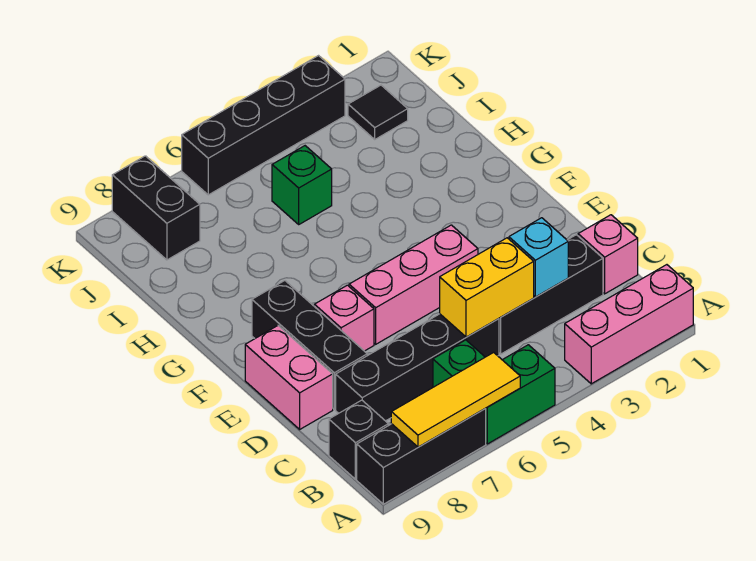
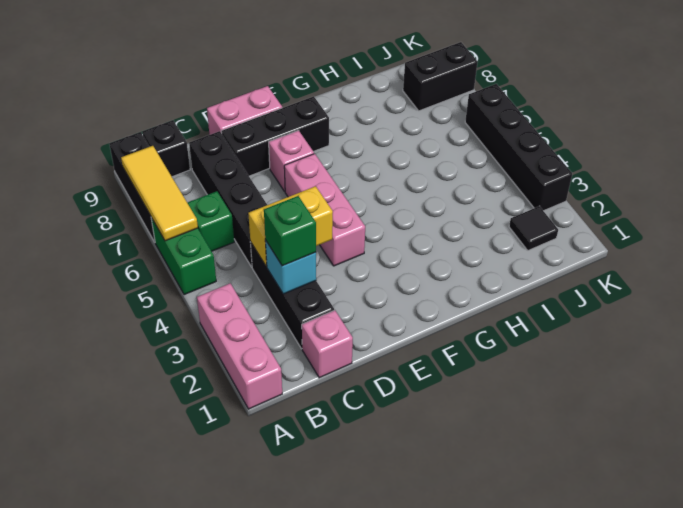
yellow 1x2 brick [440,238,534,337] -> yellow 1x2 brick turned to [248,186,333,266]
green 1x1 brick [272,146,332,224] -> green 1x1 brick moved to [264,196,316,266]

